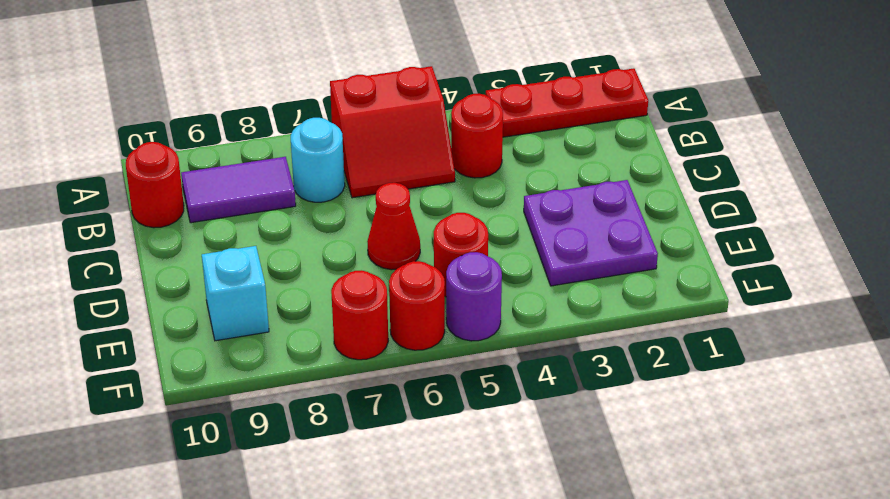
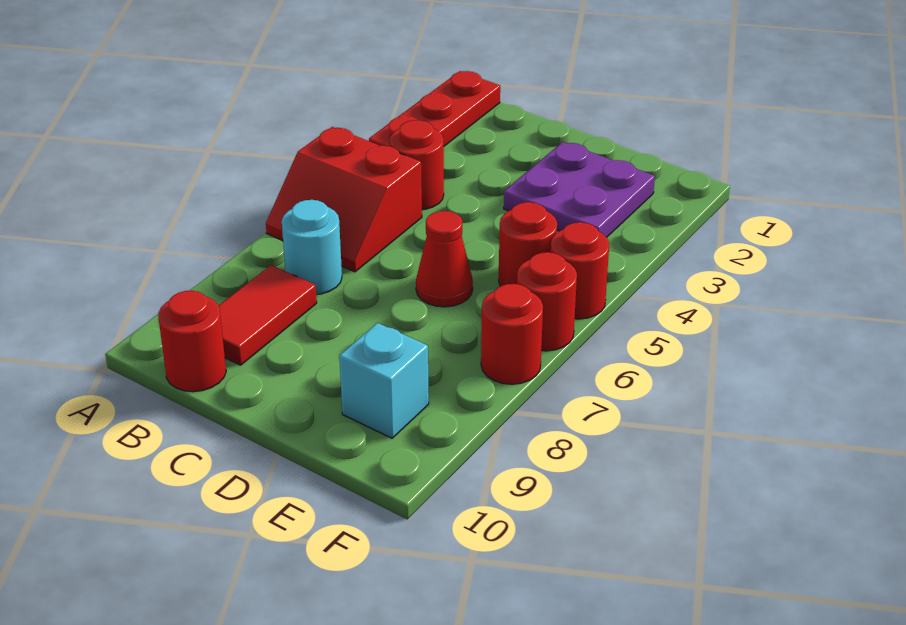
red 2x2 slope [330,66,455,198] -> red 2x2 slope turned to [266,127,422,272]
purple 1x2 tile [181,157,296,223] -> red 1x2 tile [219,265,317,365]
purple 1x1 round brick [446,252,502,341] -> red 1x1 round brick [551,222,609,319]

